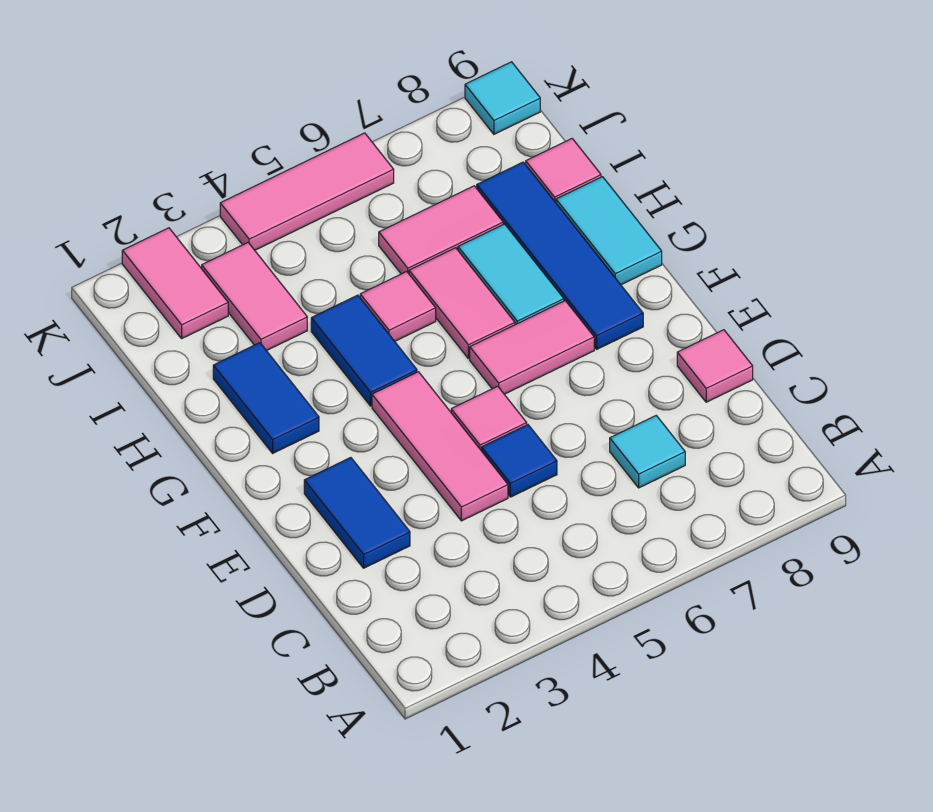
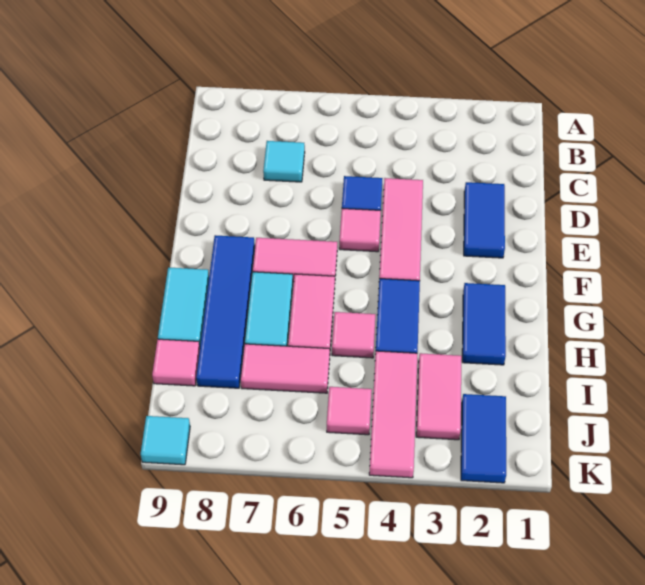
pink 1x1 tile [677,330,753,402] -> pink 1x1 tile moved to [327,387,372,435]
pink 1x2 tile [122,228,228,338] -> blue 1x2 tile [461,394,506,483]
pink 1x3 tile [220,133,394,250] -> pink 1x3 tile turned to [369,351,418,478]

